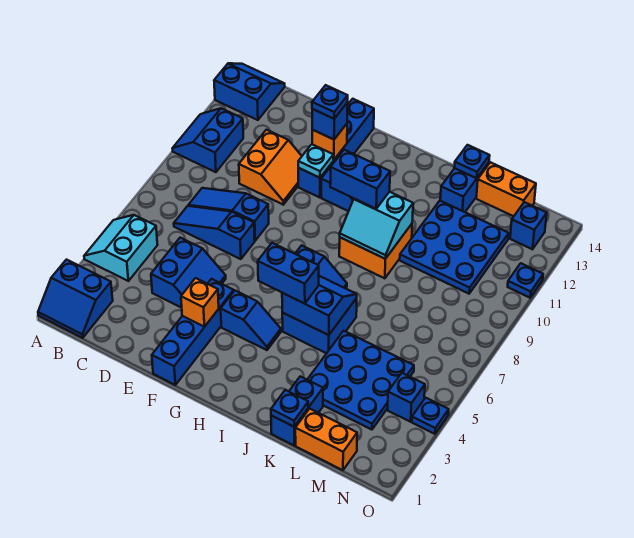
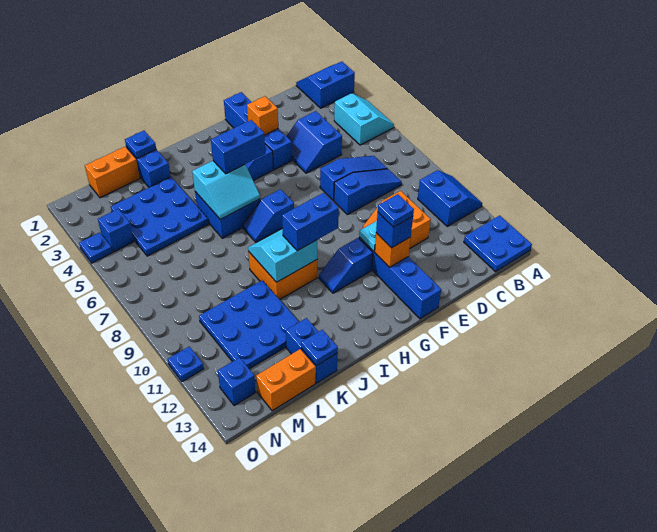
blue 2x2 slope [214,63,285,120] -> blue 2x2 plate [464,215,532,272]
blue 2x2 slope [282,276,357,335] -> cyan 2x2 slope [192,161,260,219]

